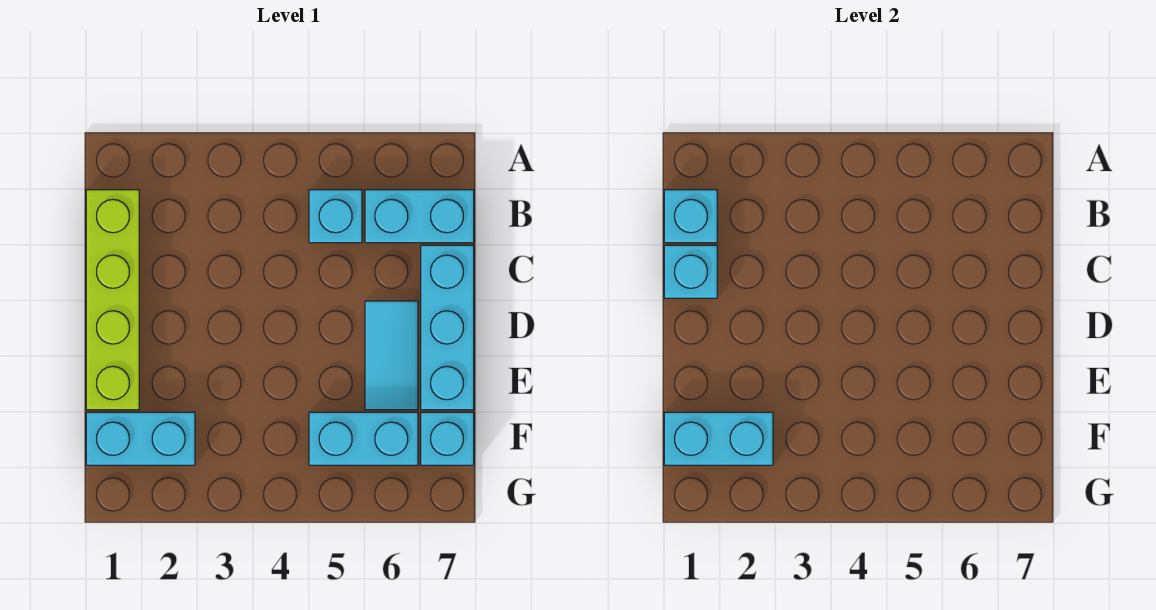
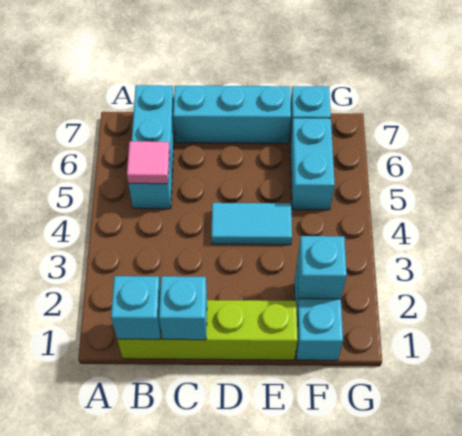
none -> pink 1x1 tile [127,141,170,184]
cyan 1x2 tile [365,301,418,410] -> cyan 1x2 tile moved to [212,203,292,245]
cyan 1x2 brick [664,412,773,465] -> cyan 1x1 brick [297,236,347,299]

